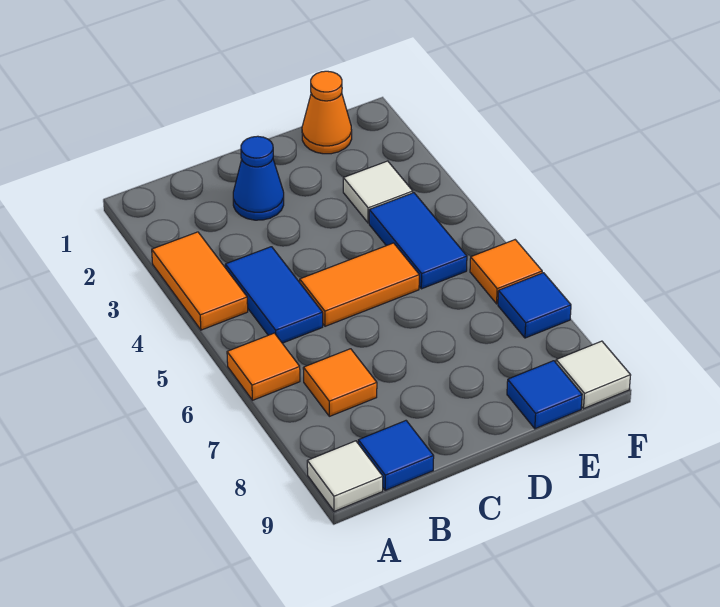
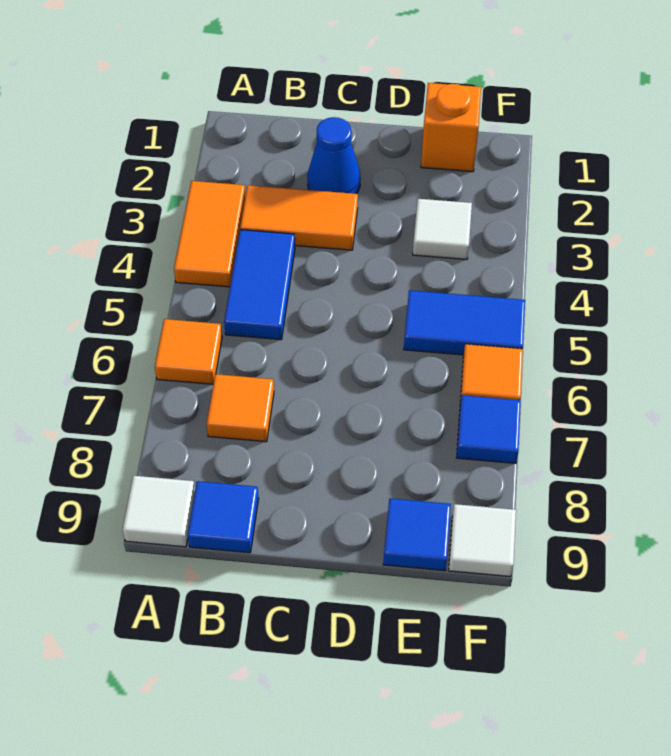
orange 1x2 tile [300,243,419,326] -> orange 1x2 tile moved to [240,185,358,250]
orange 1x1 cone [302,71,352,154] -> orange 1x1 brick [421,83,481,172]
blue 1x2 tile [369,193,467,289] -> blue 1x2 tile turned to [404,290,525,355]

